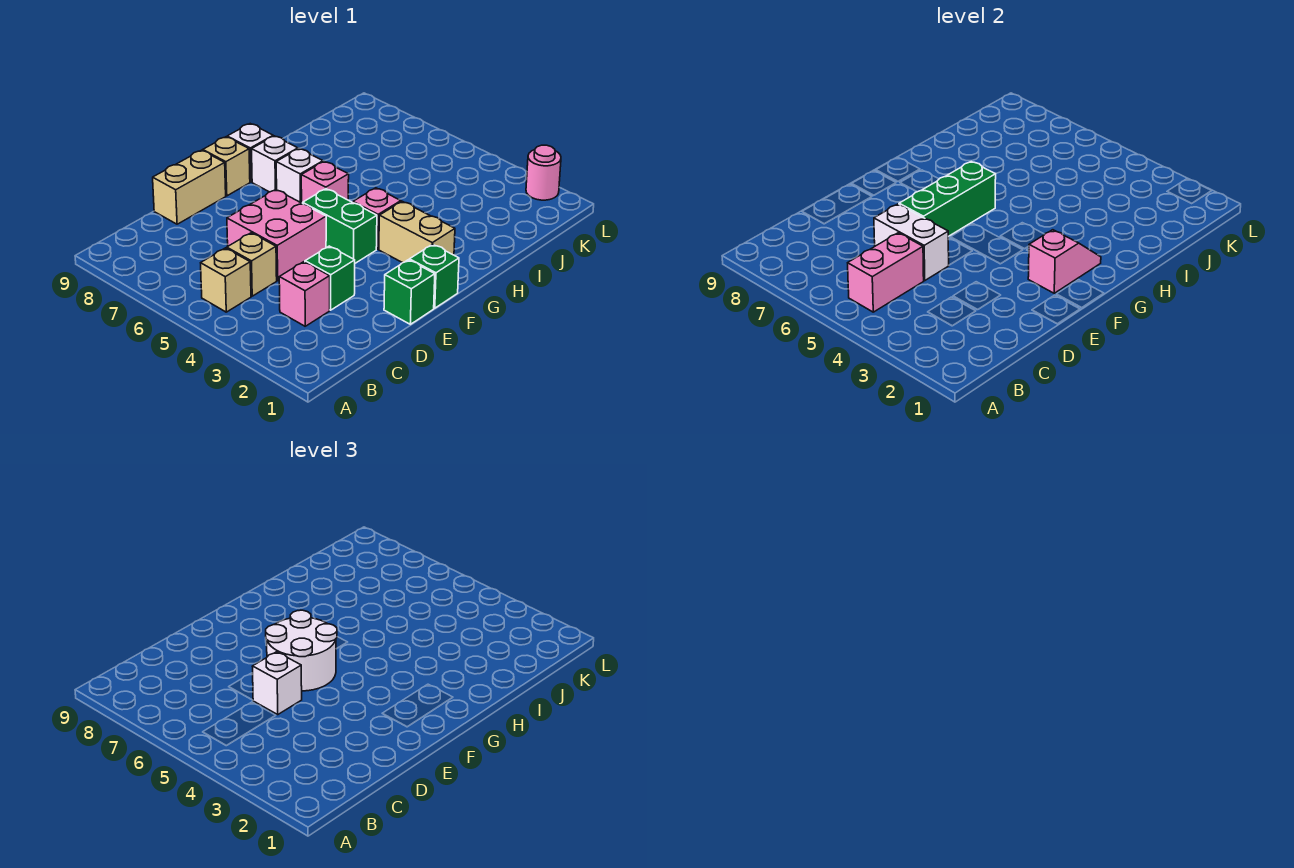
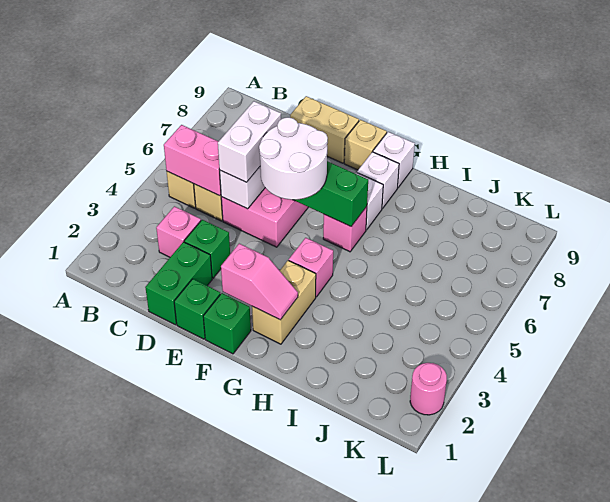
white 1x1 brick [252,652,302,714] -> white 1x2 brick [218,101,281,182]
green 1x2 brick [303,189,377,263] -> green 1x2 brick moved to [145,242,212,325]

